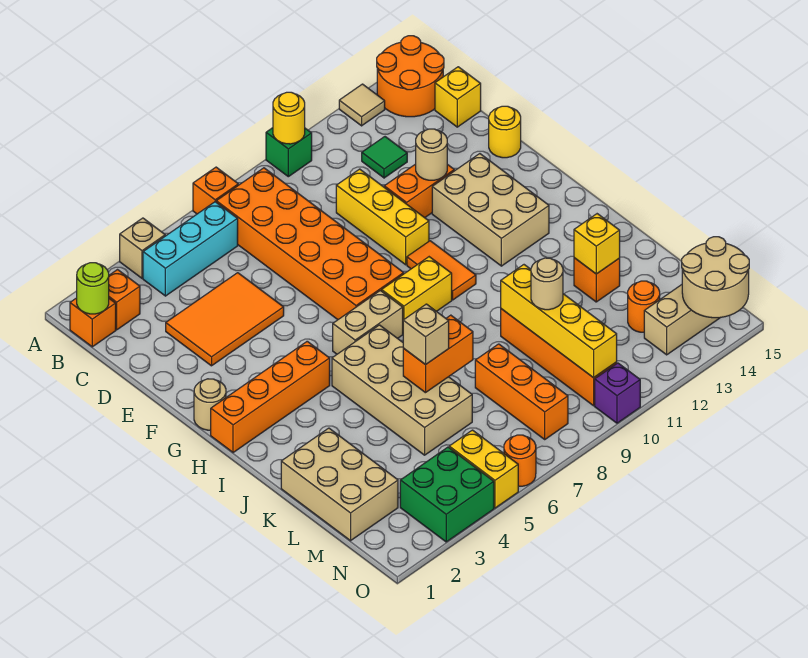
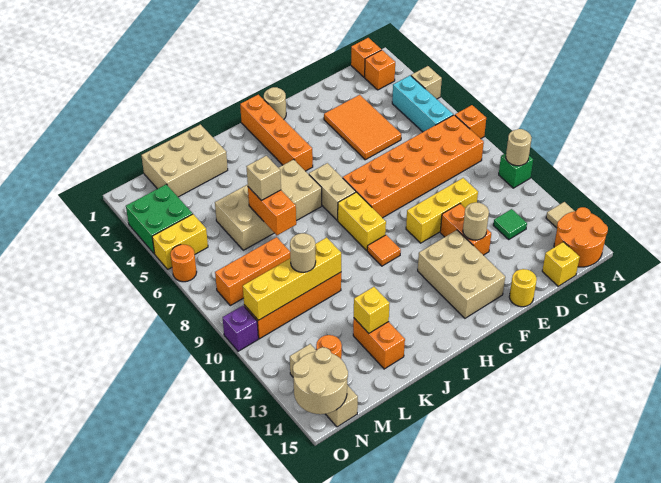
yellow 1x1 round brick [273,92,305,144] -> tan 1x1 round brick [506,129,532,166]
lime 1x1 round brick [77,263,109,314] -> none
tan 2x3 brick [432,154,549,266] -> tan 2x3 brick turned to [418,230,505,318]
orange 1x2 tile [407,241,476,300] -> orange 1x1 tile [367,235,401,266]
orange 1x1 brick [574,258,620,302] -> orange 1x2 brick [353,318,405,369]

